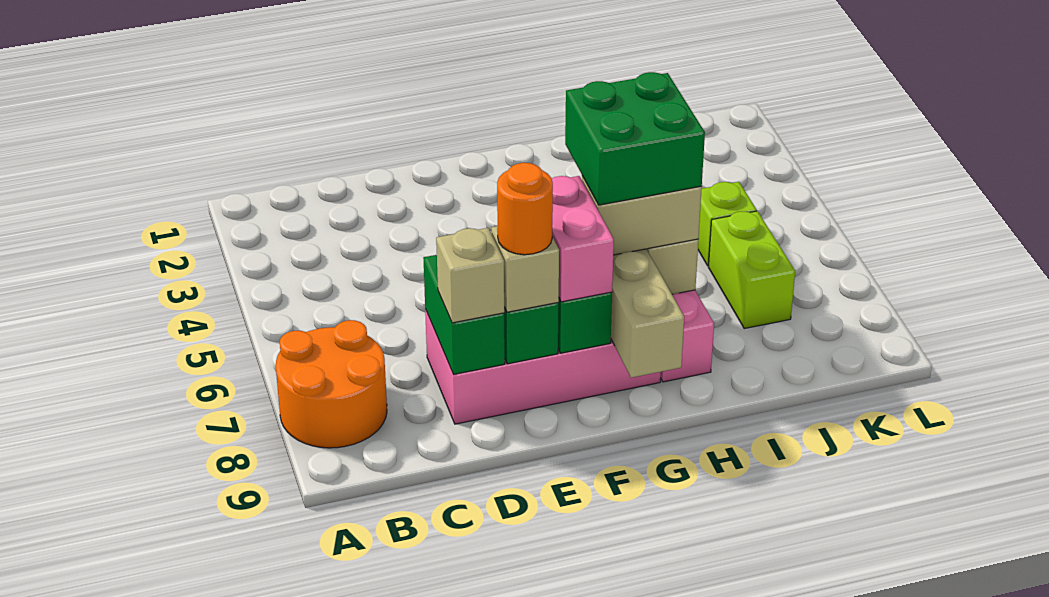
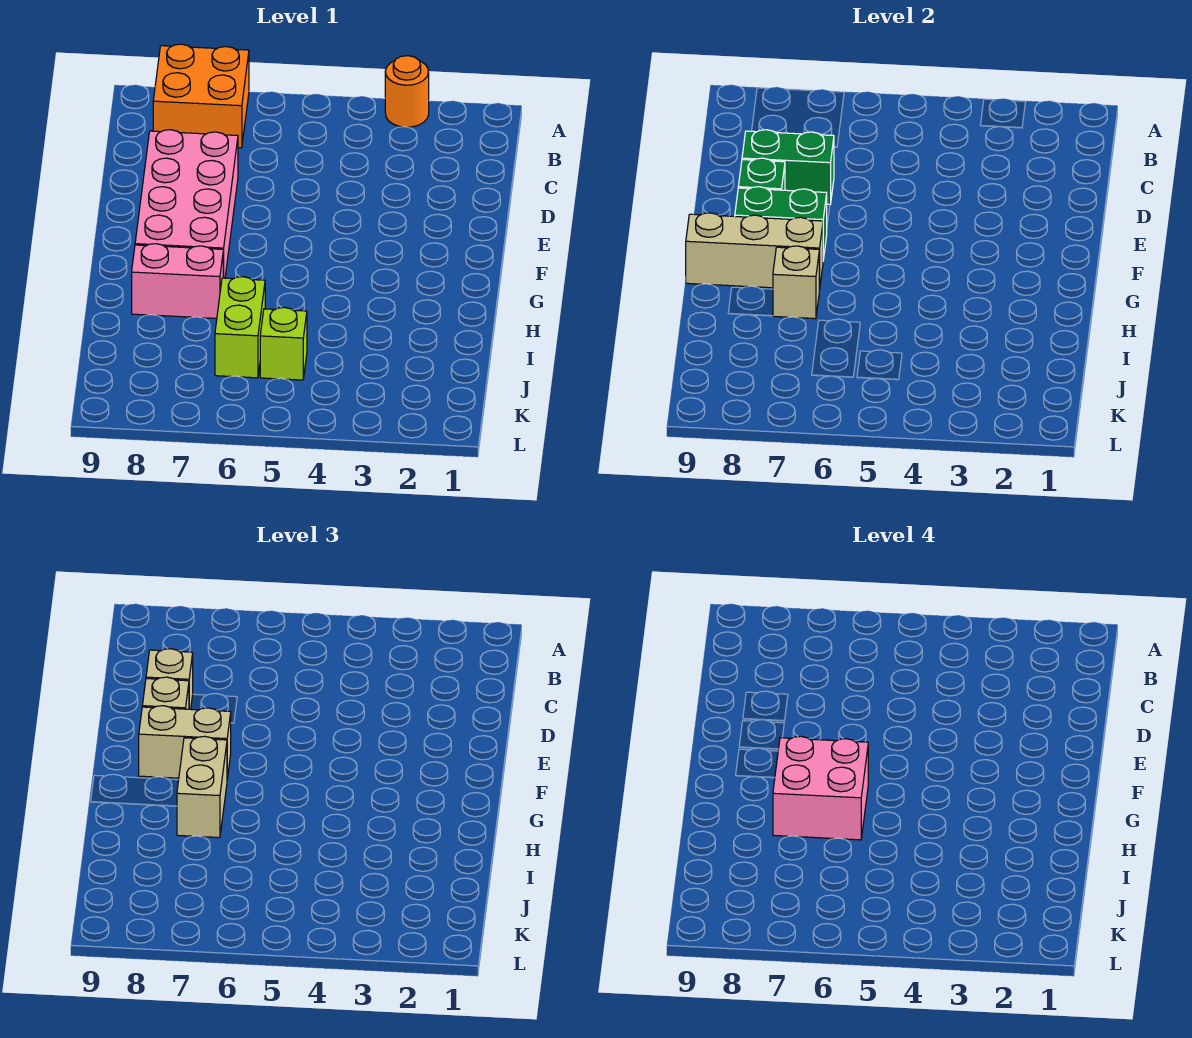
orange 2x2 round brick [276,320,387,448] -> orange 2x2 brick [153,44,249,148]
orange 1x1 round brick [497,163,553,255] -> orange 1x1 round brick moved to [385,56,429,127]
pink 1x2 brick [552,176,614,302] -> tan 1x2 brick [139,706,231,779]
green 2x2 brick [565,72,705,205] -> pink 2x2 brick [773,736,868,840]
lime 1x2 brick [709,211,795,329] -> lime 1x2 brick turned to [215,277,265,378]

